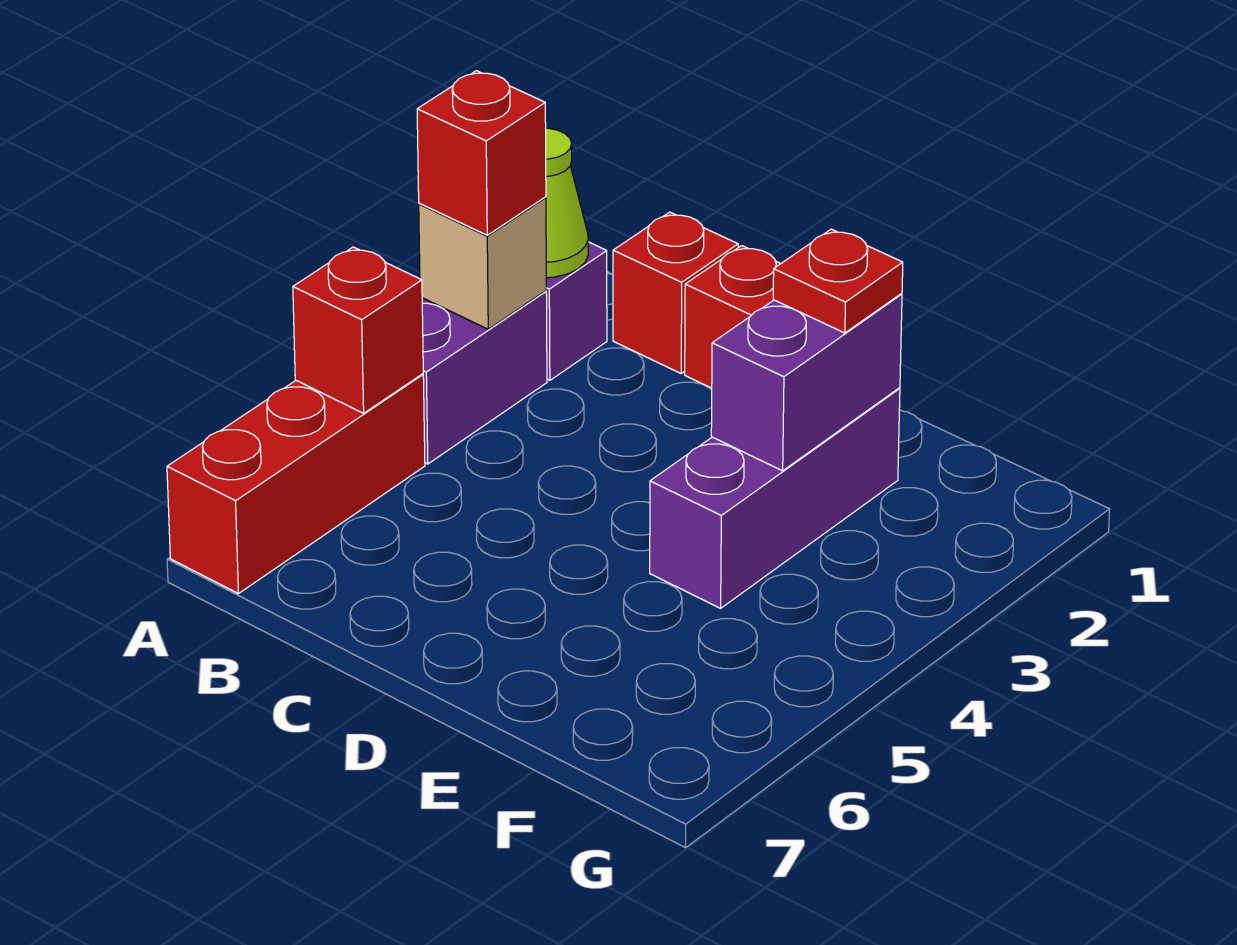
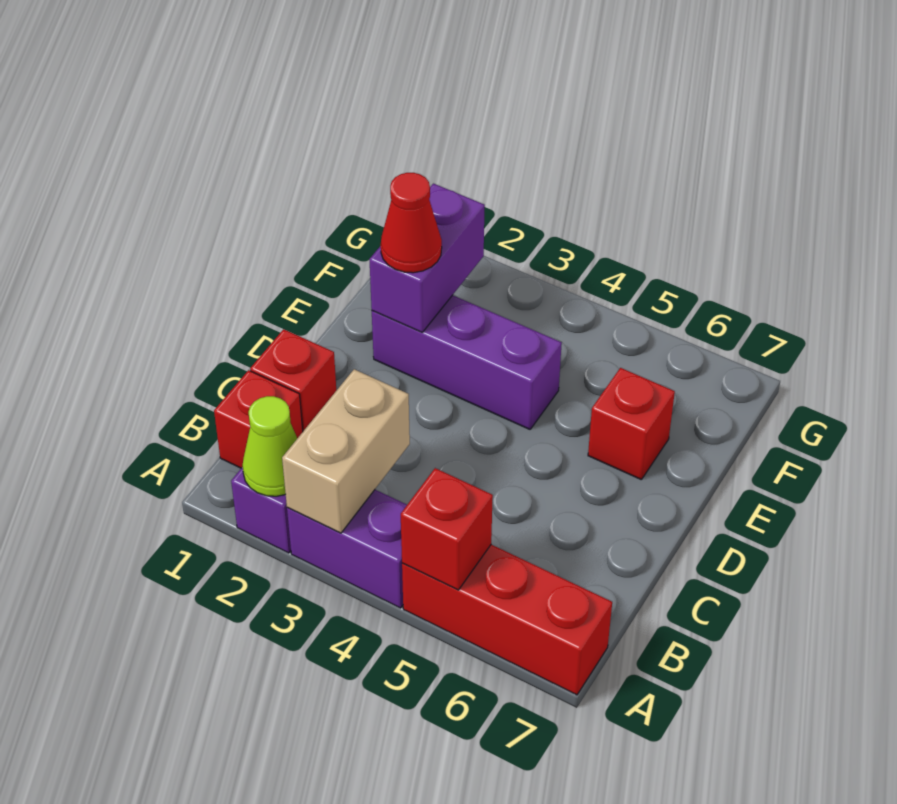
tan 1x1 brick [419,197,546,329] -> tan 1x2 brick [282,369,410,533]
red 1x1 brick [417,71,546,235] -> red 1x1 brick moved to [588,368,675,480]
purple 1x2 brick [711,294,902,471] -> purple 1x2 brick turned to [369,184,485,332]
red 1x1 plate [773,229,903,333] -> red 1x1 cone [381,173,442,273]

